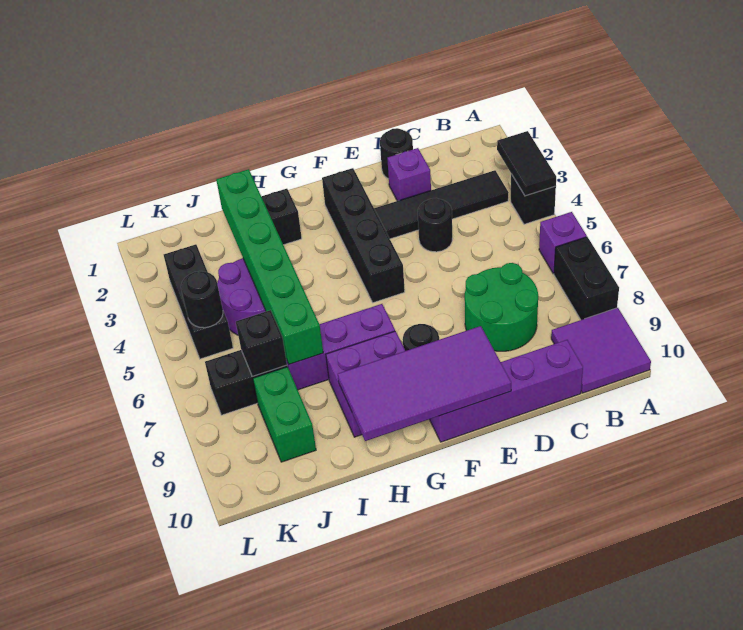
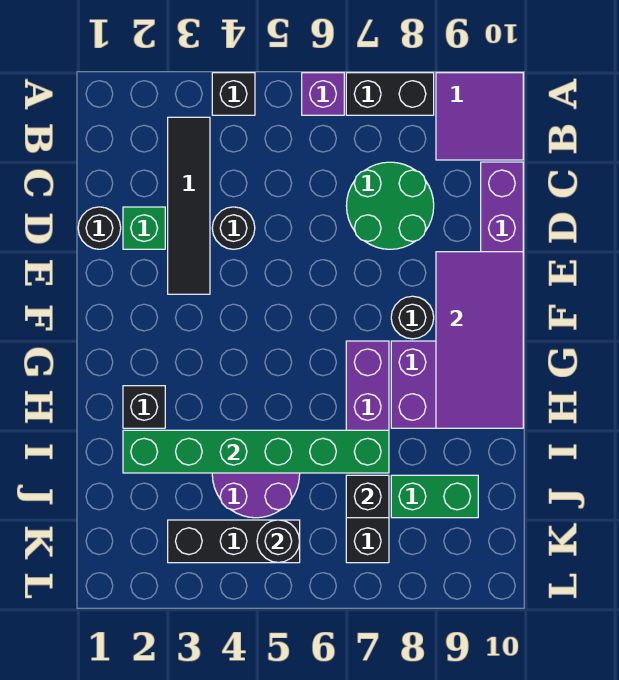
black 1x2 tile [497,131,556,196] -> none
purple 1x1 brick [387,148,431,201] -> green 1x1 brick [123,207,165,249]
black 1x4 brick [322,168,405,303] -> none

